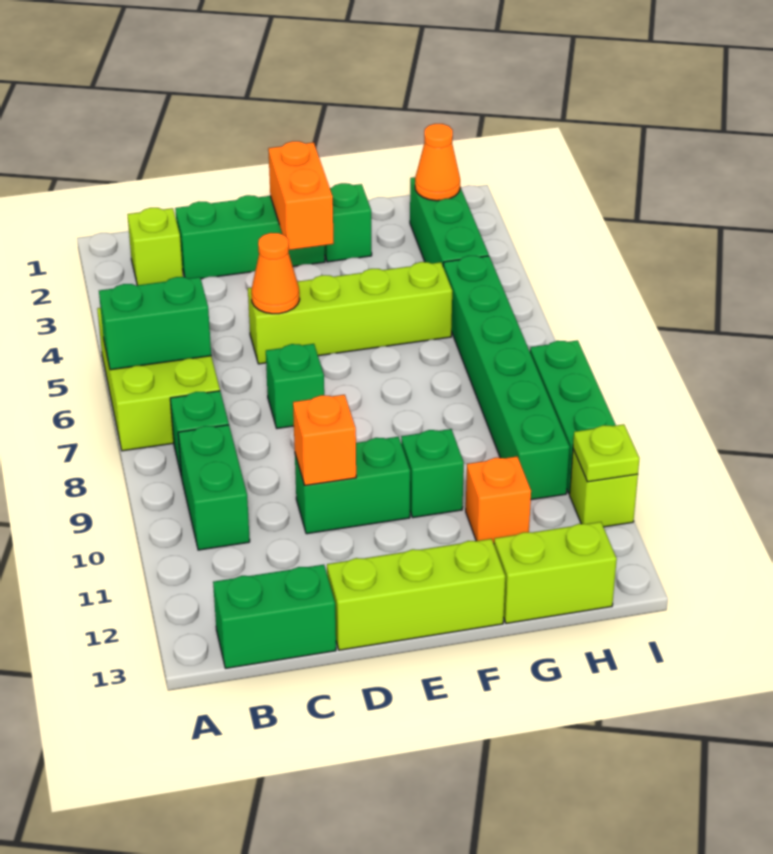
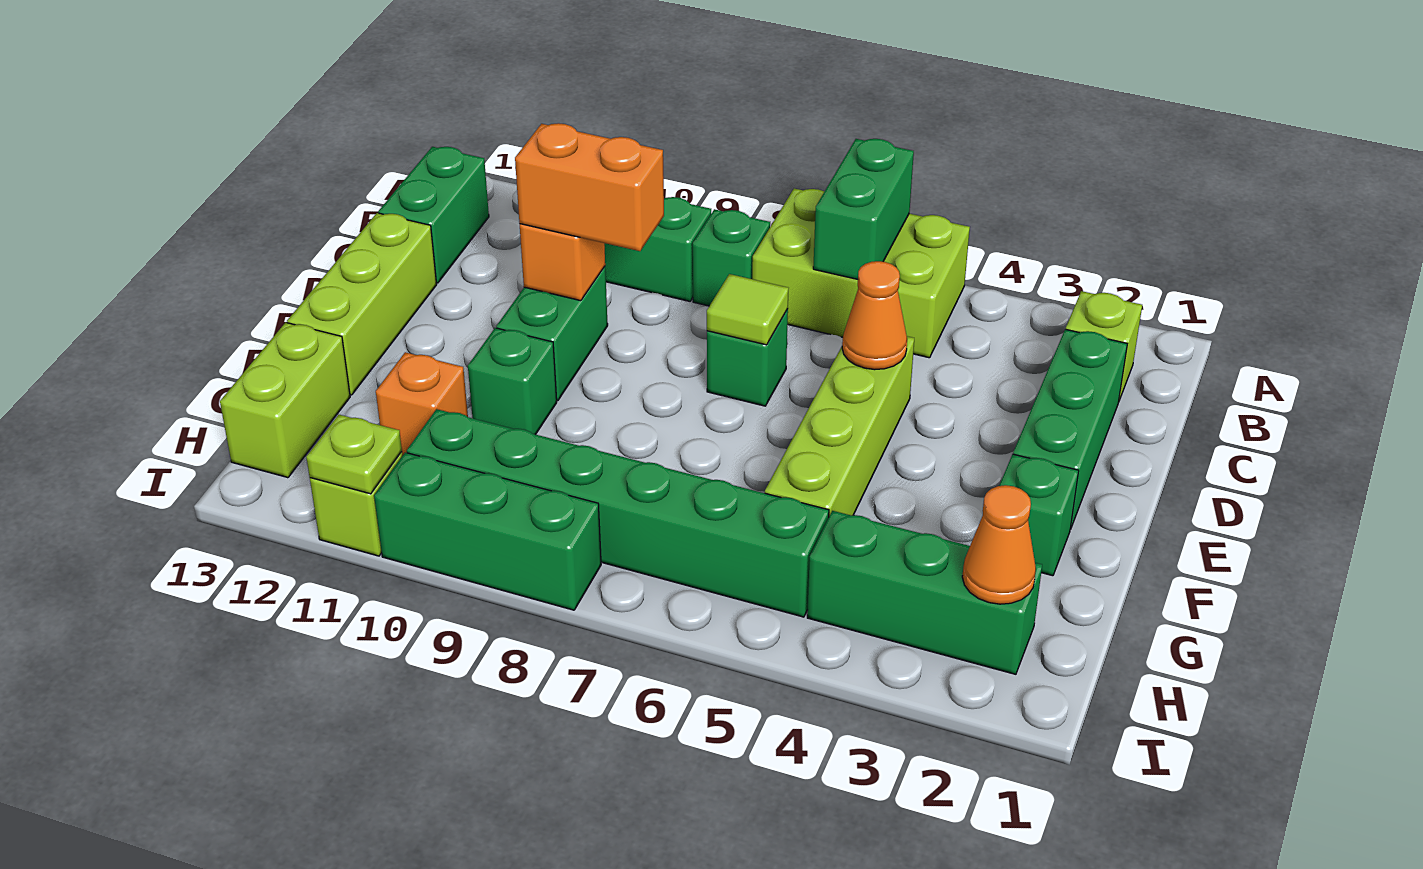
none -> lime 1x1 tile [707,274,789,345]
orange 1x2 brick [268,141,334,250] -> orange 1x2 brick moved to [515,123,664,251]

